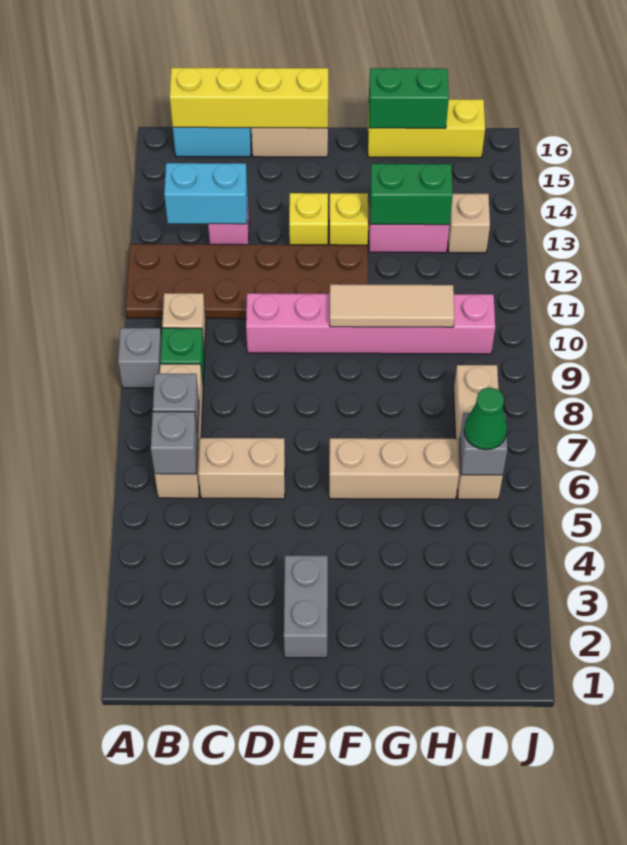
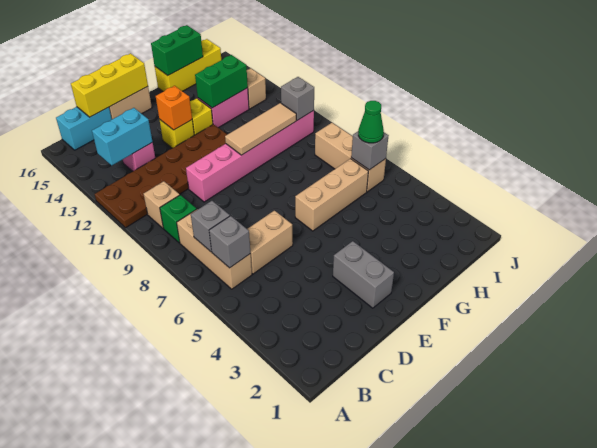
grey 1x1 brick [118,328,162,388] -> grey 1x1 brick moved to [281,77,314,120]
yellow 1x4 brick [170,68,328,128] -> yellow 1x3 brick [71,53,148,117]
none -> orange 1x1 brick [156,86,192,130]

